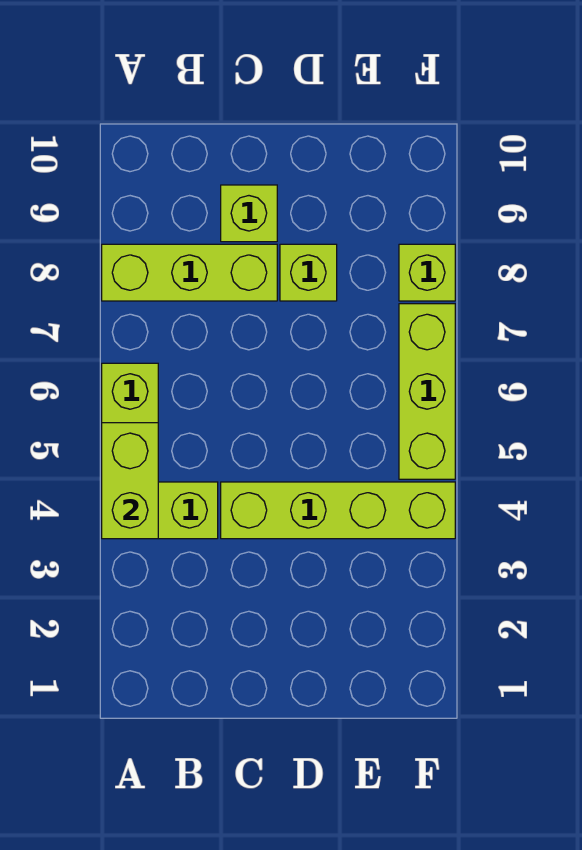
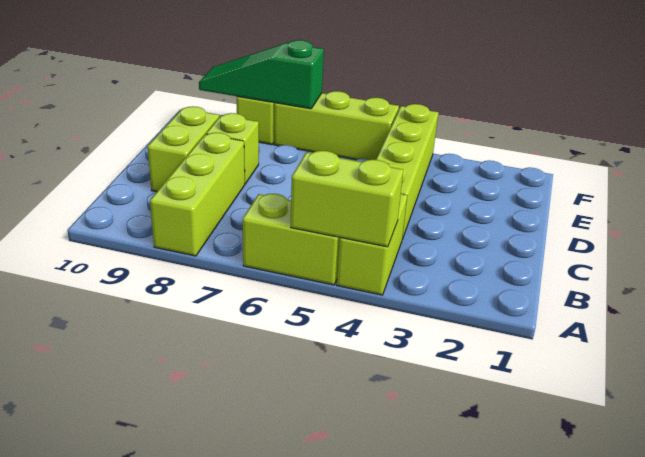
lime 1x1 brick [221,185,277,242] -> lime 1x2 brick [147,106,219,192]
none -> green 1x3 slope [199,40,324,109]

